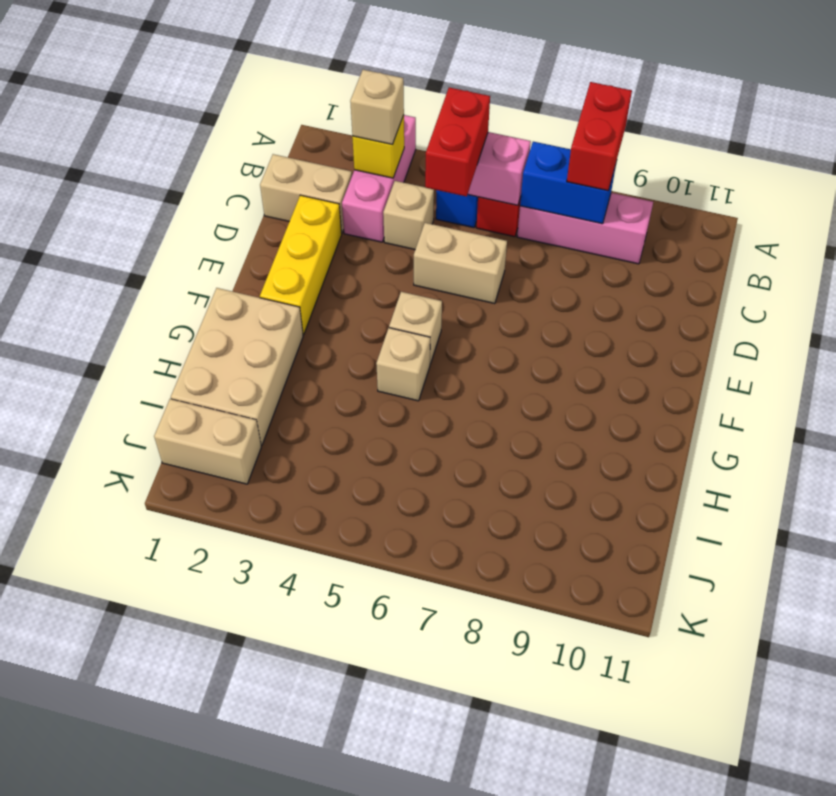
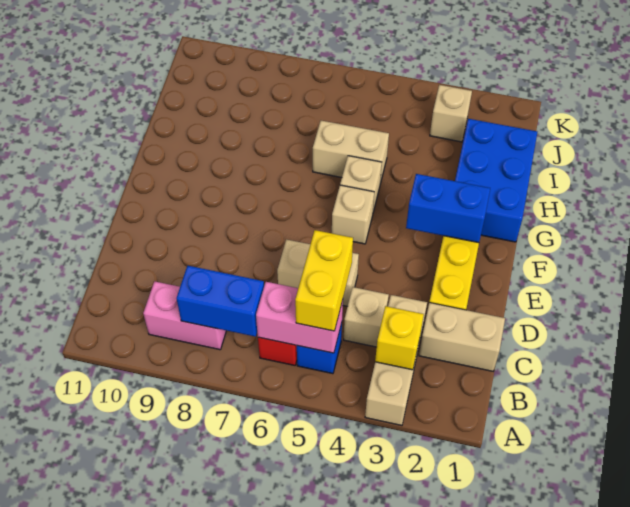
pink 1x3 brick [342,115,416,242] -> tan 1x3 brick [365,295,427,425]
red 1x2 brick [567,82,632,191] -> none
tan 1x1 brick [350,70,404,145] -> tan 1x1 brick moved to [430,85,472,142]
red 1x2 brick [425,87,490,196] -> yellow 1x2 brick [295,230,353,331]
pink 1x3 brick [517,193,653,264] -> pink 1x2 brick [143,281,226,350]
none -> blue 1x2 brick [406,174,490,243]
tan 2x3 brick [171,288,303,445] -> blue 2x3 brick [455,119,537,242]
tan 1x2 brick [154,399,261,484] -> tan 1x2 brick moved to [313,121,389,184]

